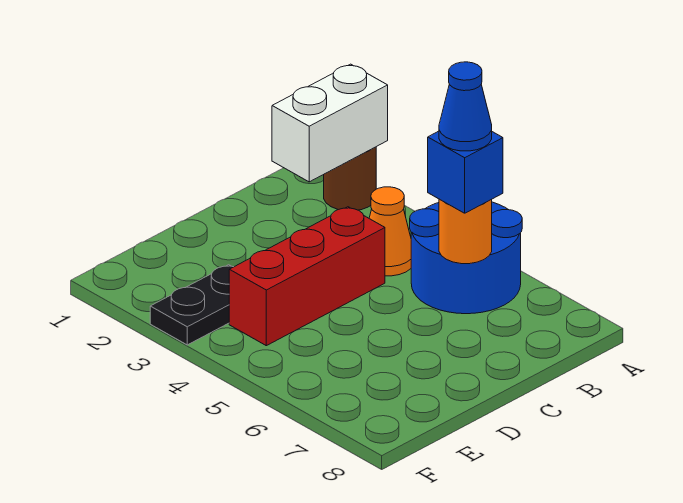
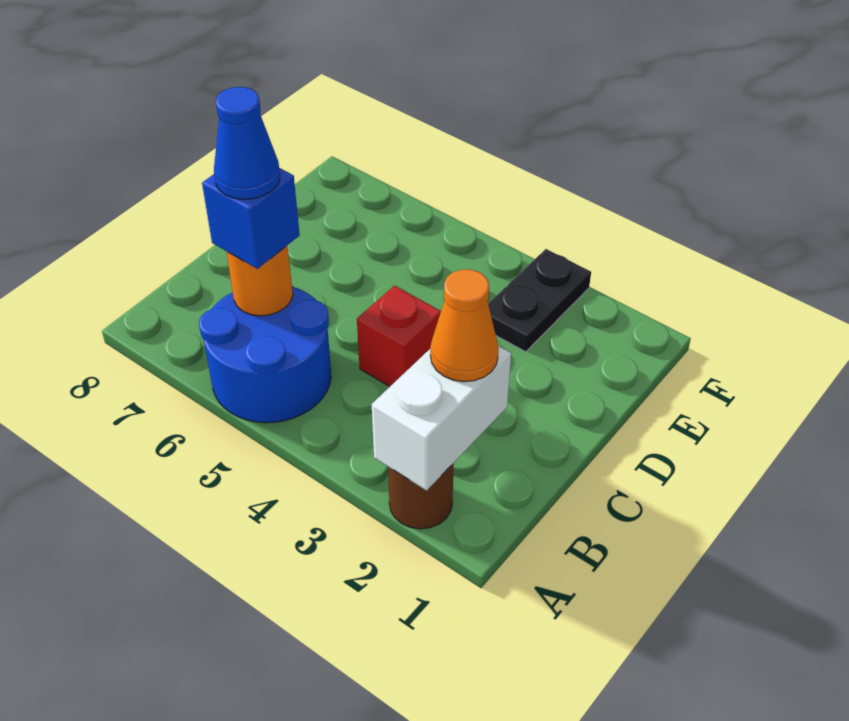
orange 1x1 cone [369,187,411,276] -> orange 1x1 cone moved to [430,269,499,382]
red 1x3 brick [229,207,385,346] -> red 1x1 brick [357,286,441,387]

